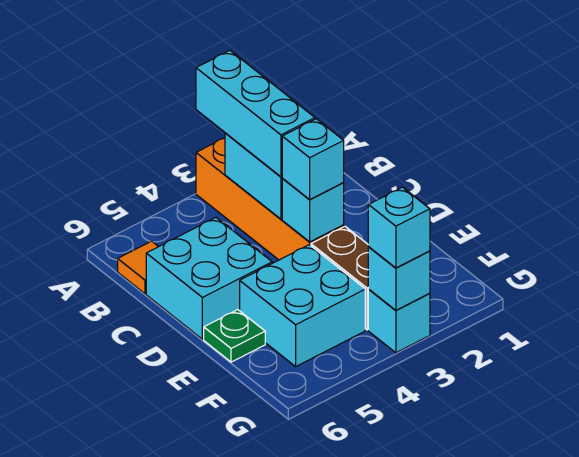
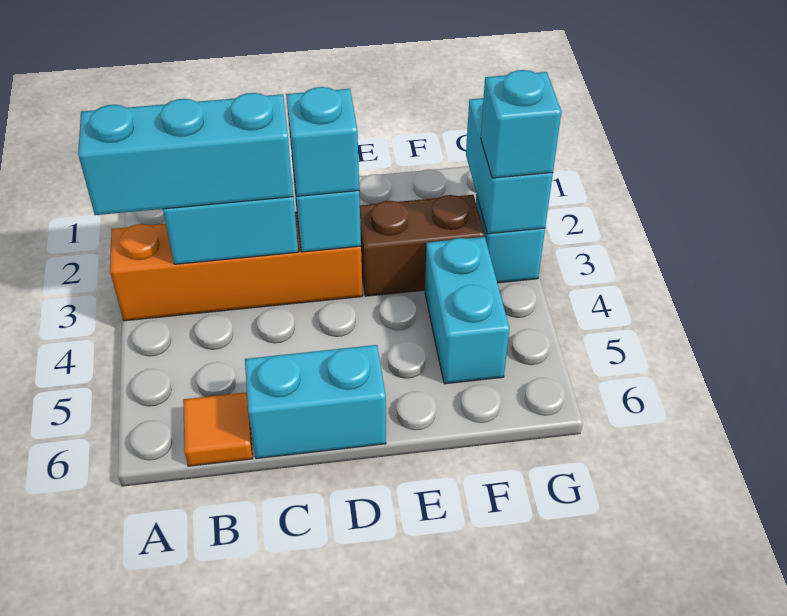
cyan 2x2 brick [146,218,272,339] -> cyan 1x2 brick [245,345,386,459]
cyan 2x2 brick [240,245,365,366] -> cyan 1x2 brick [425,237,509,384]
green 1x1 plate [204,310,265,362] -> none
cyan 1x1 brick [368,247,430,310] -> cyan 1x2 brick [466,98,553,234]

